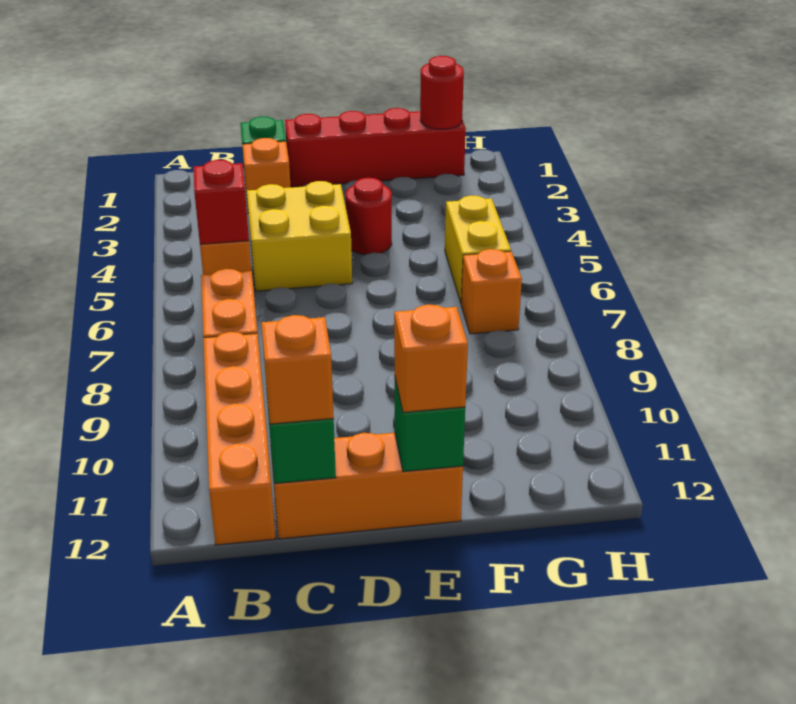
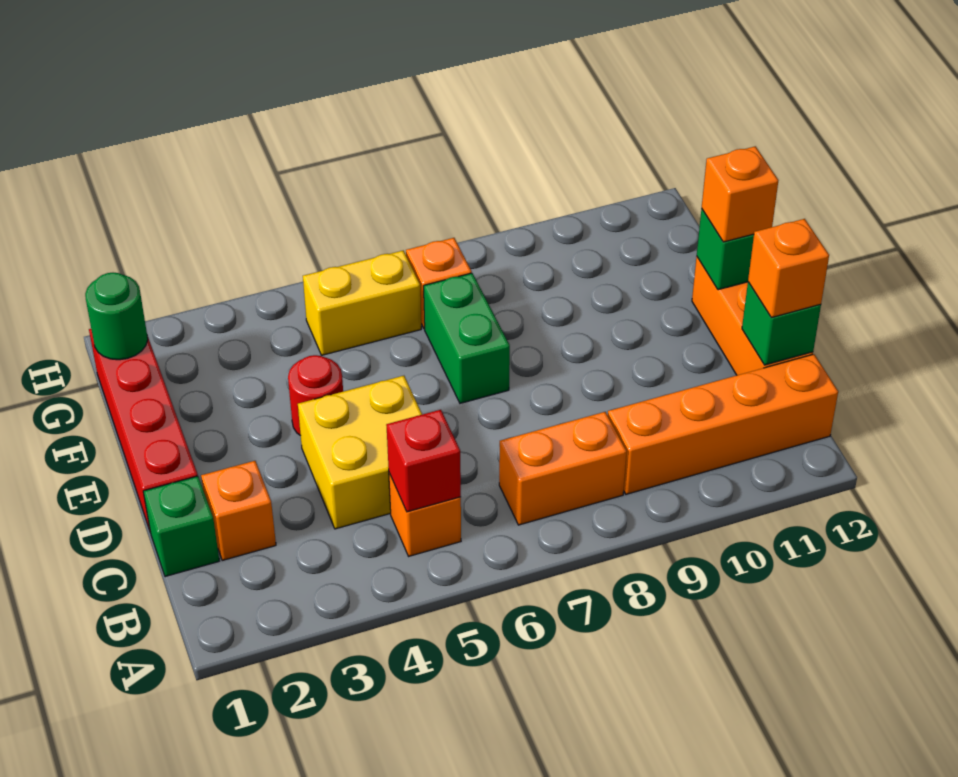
none -> green 1x2 brick [424,273,510,403]
red 1x1 round brick [420,56,464,129] -> green 1x1 round brick [85,273,148,360]

